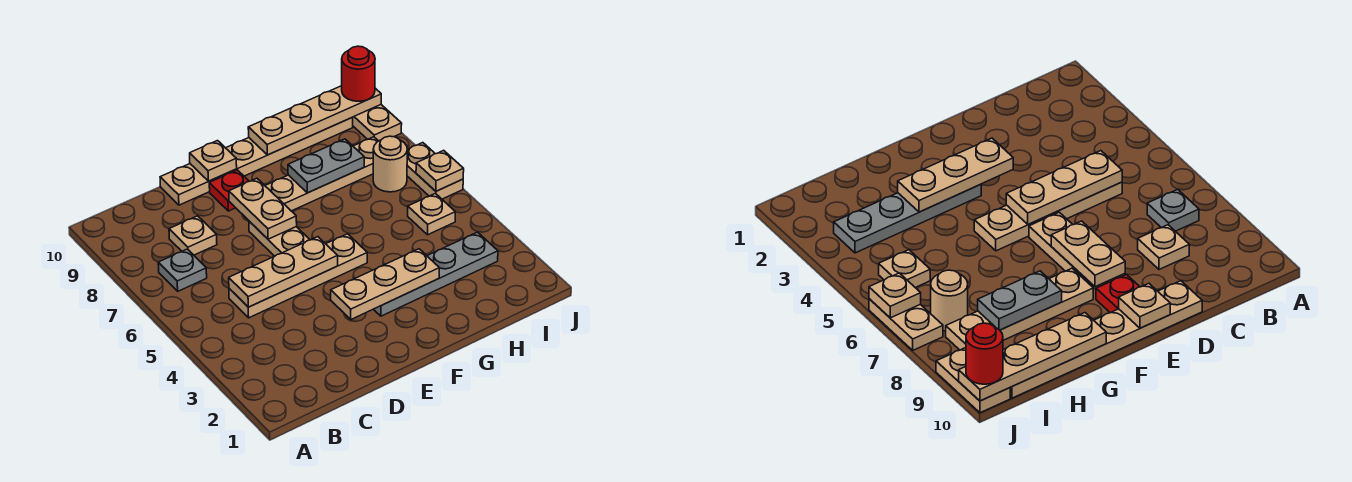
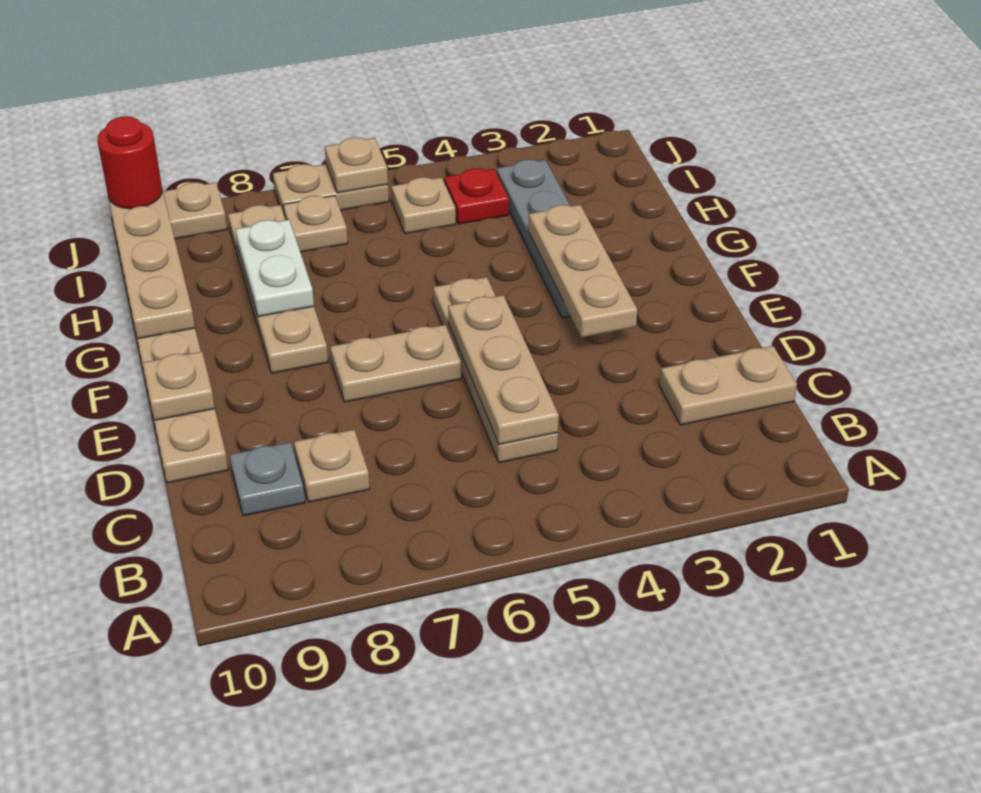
grey 1x1 plate [158,249,207,291] -> grey 1x1 plate moved to [230,442,305,516]
tan 1x2 plate [229,178,297,239] -> tan 1x2 plate moved to [659,346,797,425]
red 1x1 plate [209,170,249,211] -> red 1x1 plate moved to [444,168,509,224]
grey 1x2 plate [288,139,364,193] -> white 1x2 plate [235,220,314,317]
tan 1x1 round brick [373,136,407,192] -> tan 1x1 plate [283,196,348,252]

